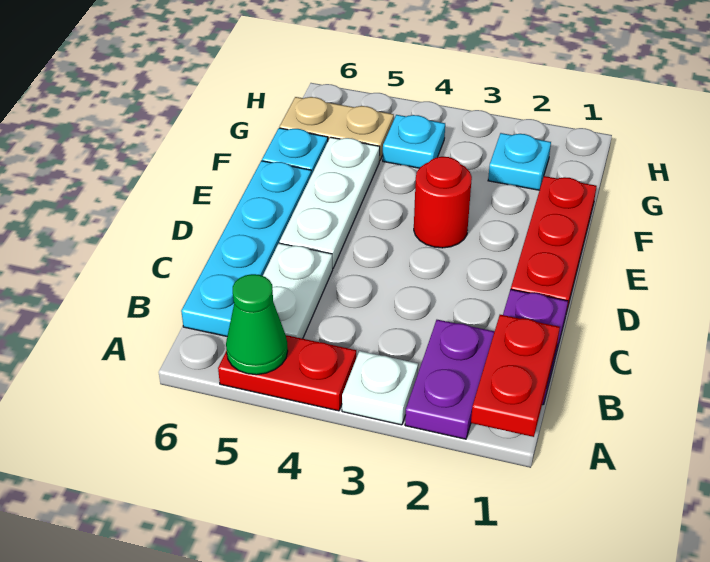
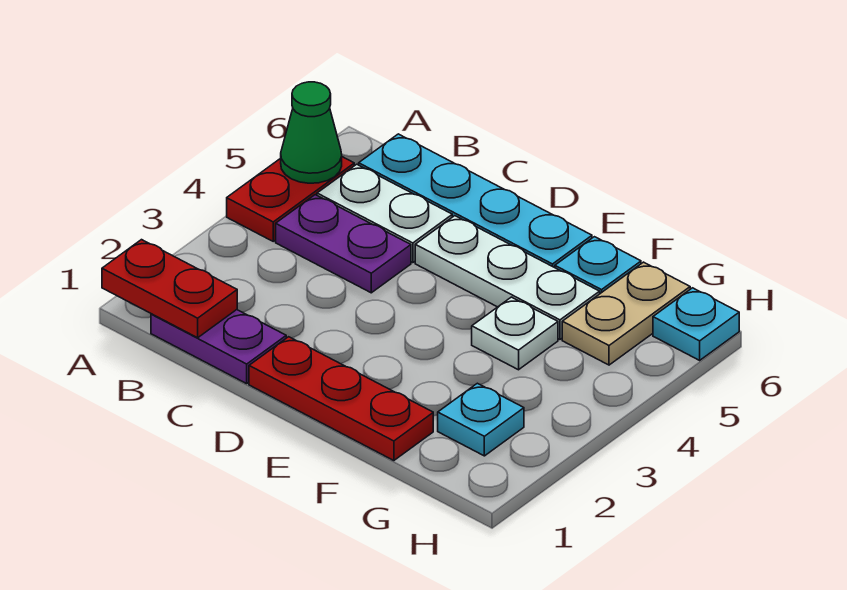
purple 1x2 plate [405,320,495,439] -> purple 1x2 plate moved to [276,195,411,293]
white 1x1 plate [342,351,418,425] -> white 1x1 plate moved to [472,297,558,370]
red 1x1 round brick [414,157,472,248] -> none
cyan 1x1 plate [383,115,445,168] -> cyan 1x1 plate moved to [653,288,739,360]

